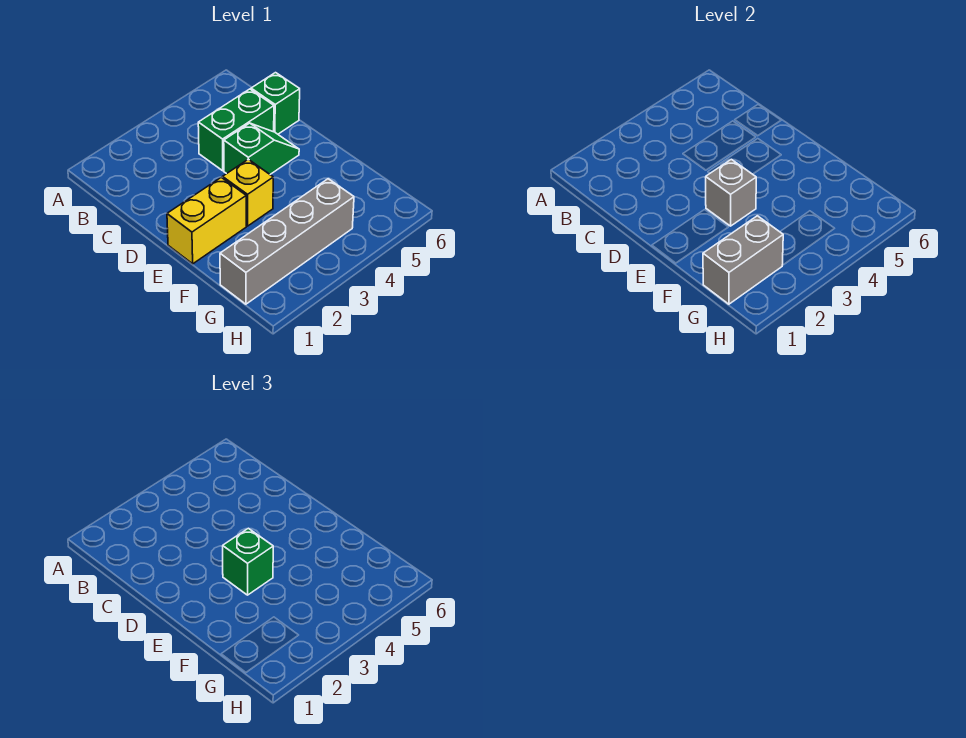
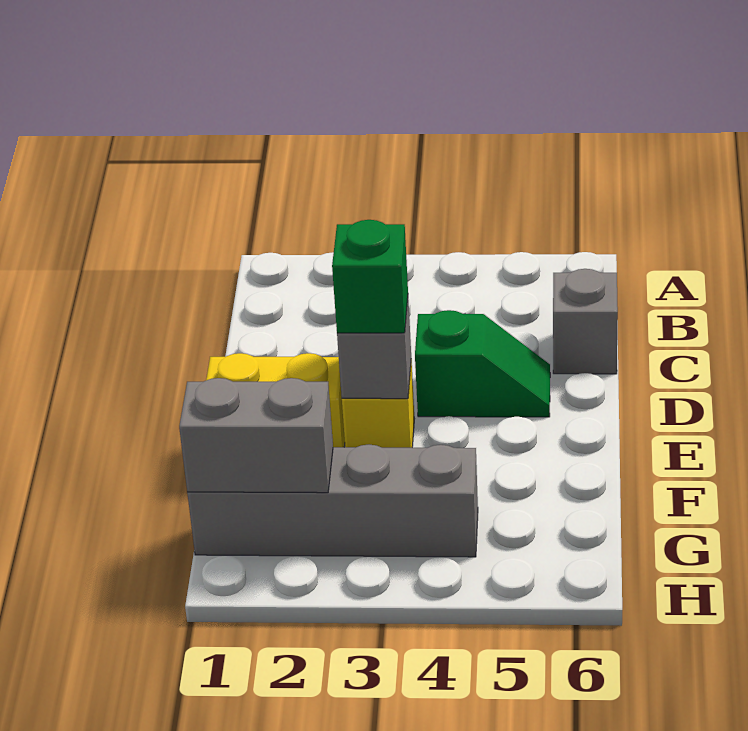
green 1x2 brick [198,89,274,171] -> none
green 1x1 brick [251,73,300,134] -> grey 1x1 brick [553,269,618,374]

